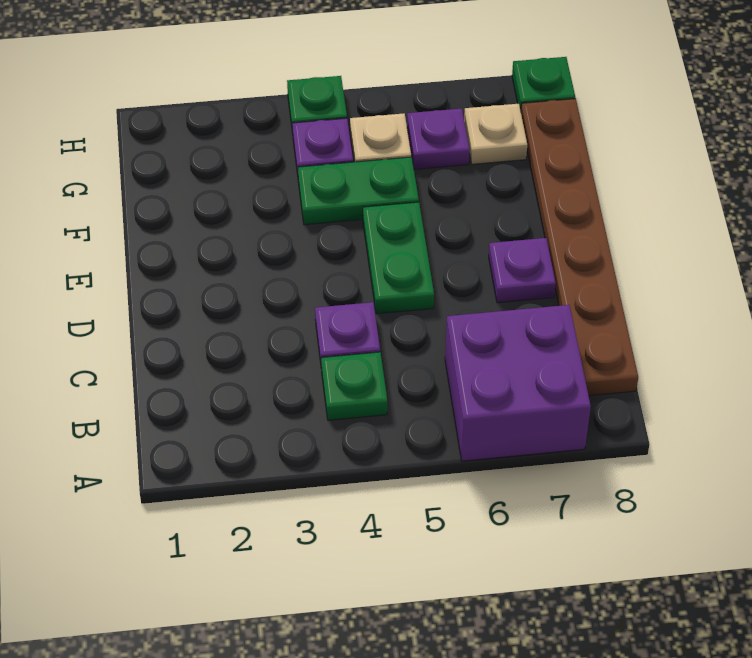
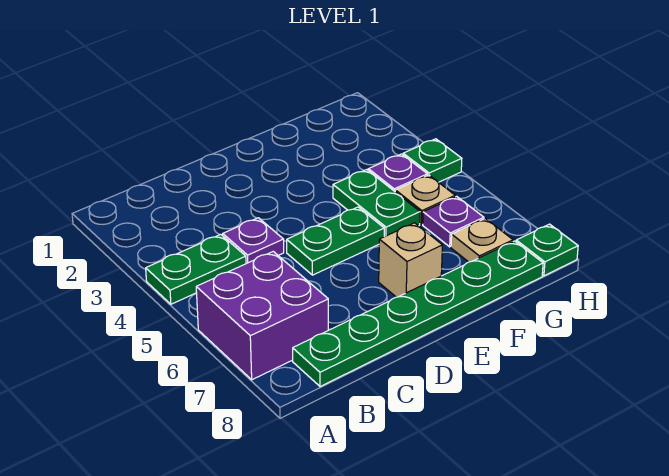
green 1x1 plate [321,352,387,420] -> green 1x2 plate [146,234,246,304]
brown 1x6 plate [521,99,638,396] -> green 1x6 plate [293,241,543,387]
purple 1x1 plate [489,238,556,303] -> none
none -> tan 1x1 brick [379,223,443,297]

